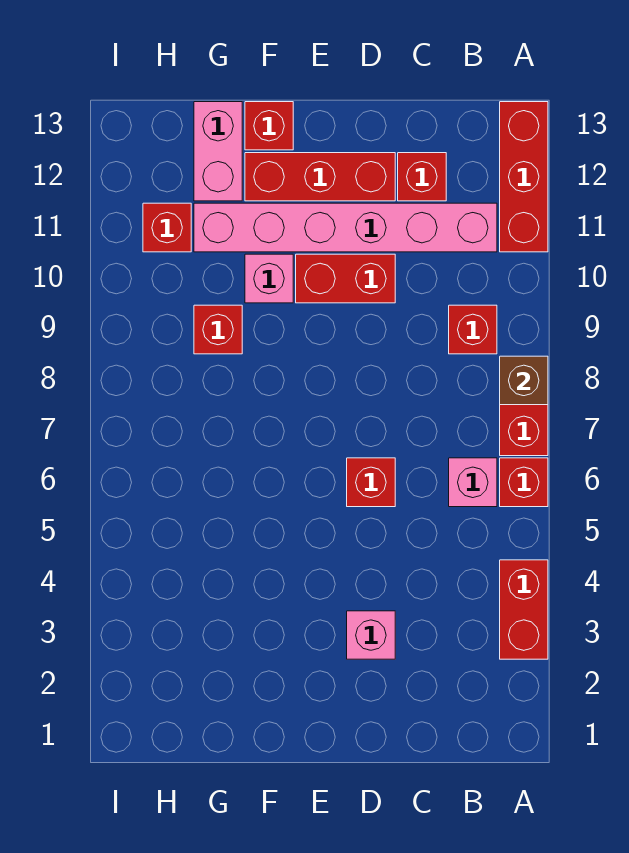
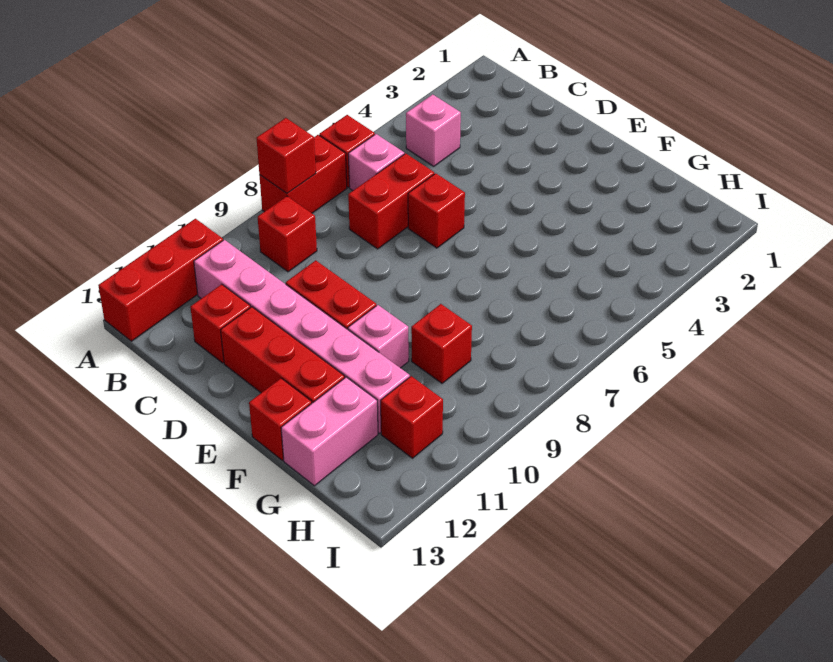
red 1x2 brick [500,560,548,659] -> red 1x2 brick moved to [348,153,434,249]
brown 1x1 brick [500,356,548,405] -> red 1x1 brick [257,118,316,193]
pink 1x1 brick [347,611,395,659] -> pink 1x1 brick moved to [406,94,461,166]

